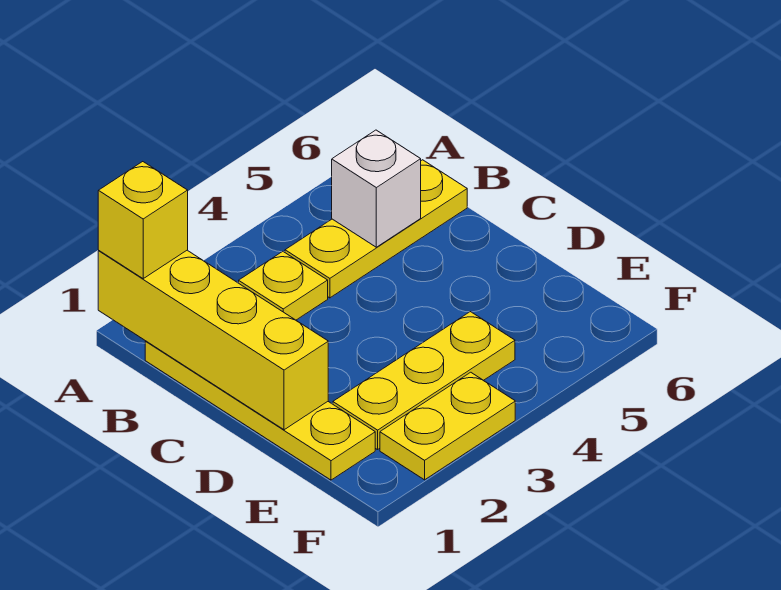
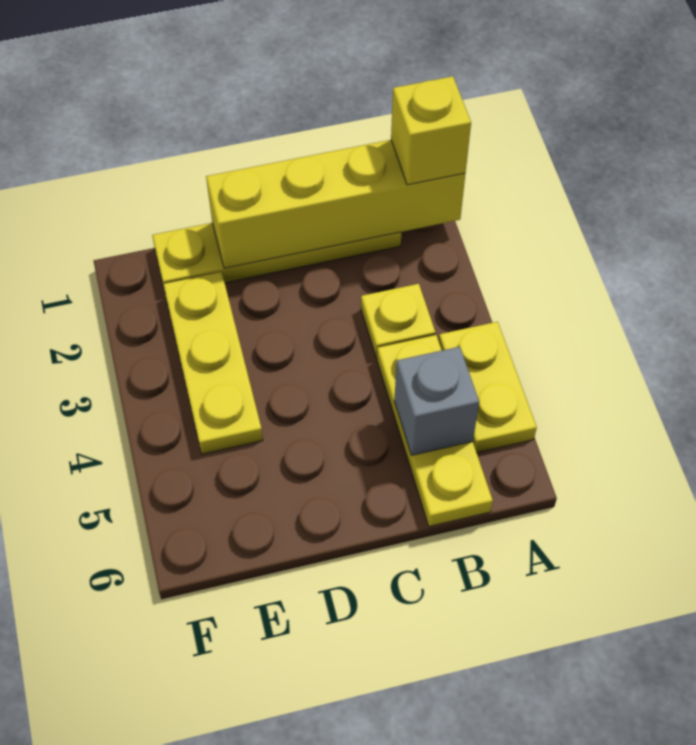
white 1x1 brick [332,130,421,247] -> grey 1x1 brick [394,347,479,455]
yellow 1x2 plate [380,372,515,480] -> yellow 1x2 plate moved to [439,322,537,453]

